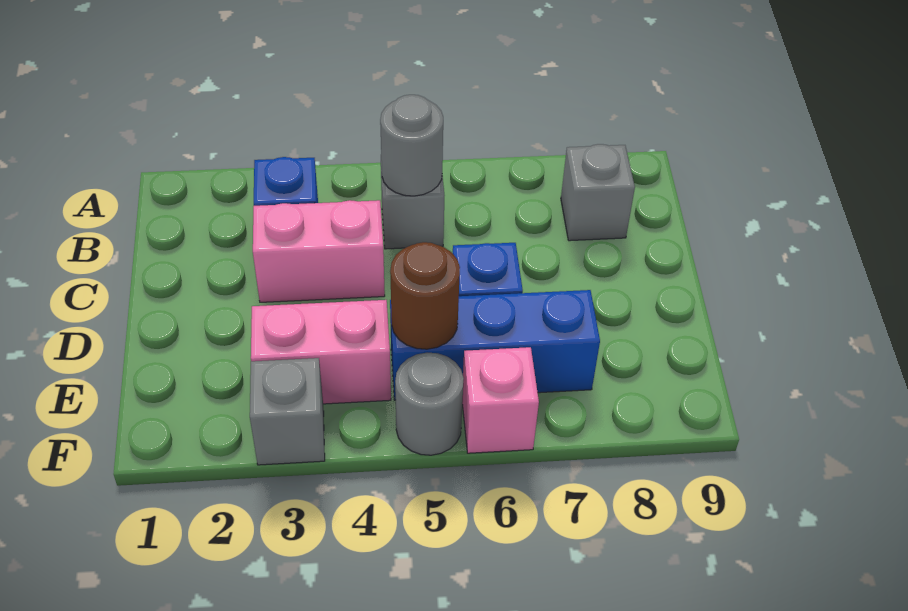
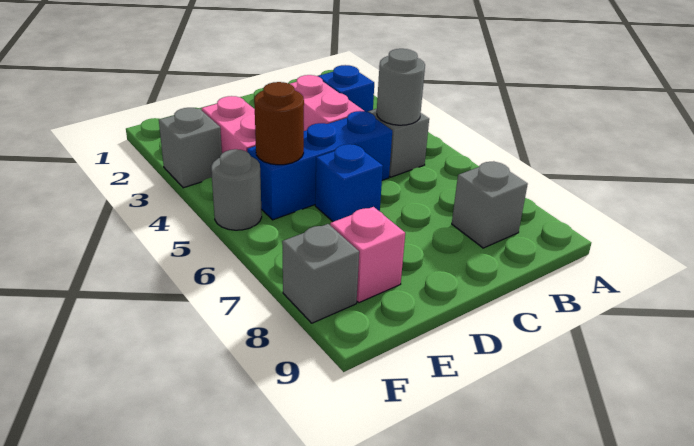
blue 1x3 brick [390,290,600,400] -> blue 1x3 brick turned to [247,111,392,220]
pink 1x1 brick [462,347,539,453] -> pink 1x1 brick moved to [330,207,405,303]
none -> grey 1x1 brick [282,224,359,323]

